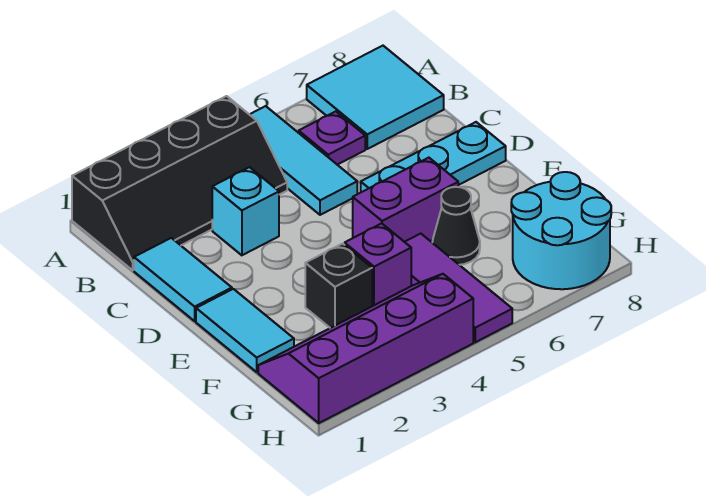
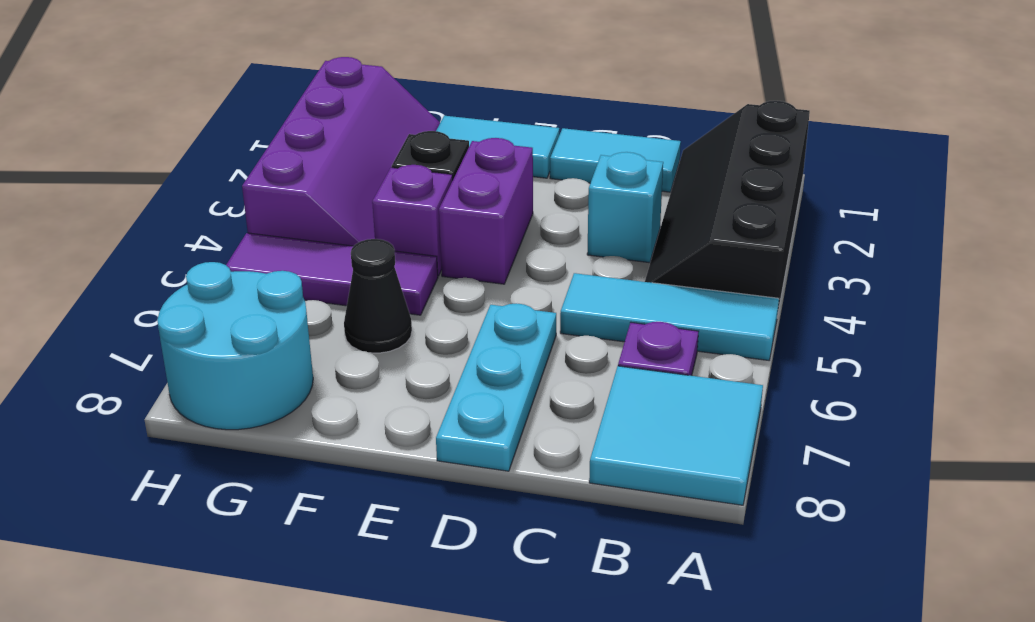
purple 1x2 brick [353,158,458,242] -> purple 1x2 brick moved to [439,138,533,284]

